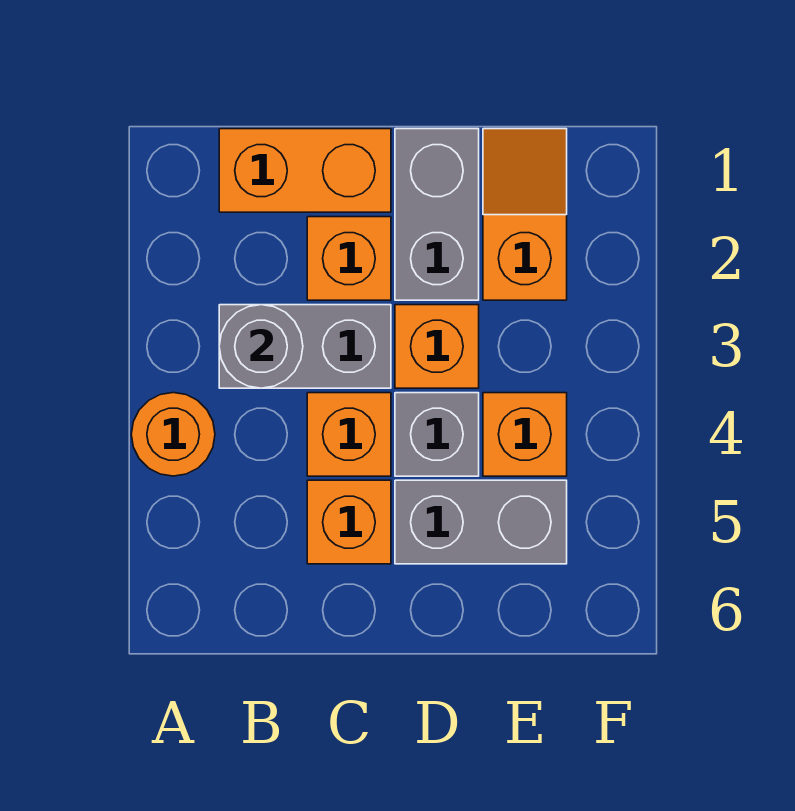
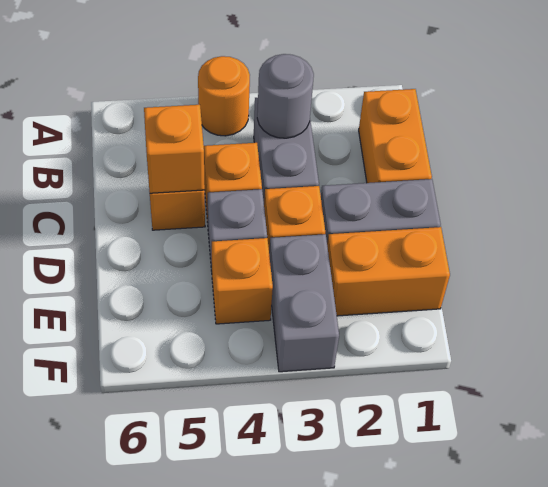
orange 1x1 brick [307,217,391,300] -> orange 1x1 brick moved to [144,105,205,193]
grey 1x2 brick [395,480,567,564] -> grey 1x2 brick moved to [269,234,339,372]
orange 1x2 slope [483,129,567,300] -> orange 1x2 brick [327,227,450,316]

